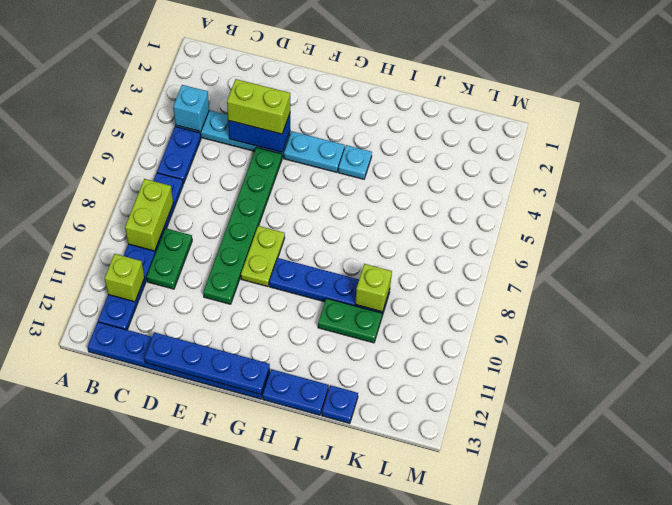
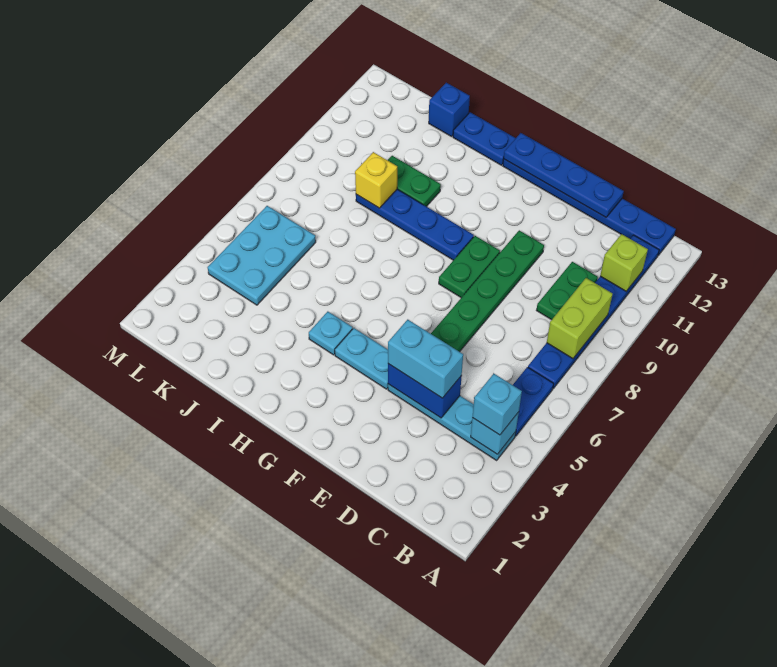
none -> cyan 1x1 brick [472,374,522,435]
lime 1x2 brick [227,79,290,134] -> cyan 1x2 brick [388,320,463,398]
lime 1x2 plate [241,226,285,287] -> green 1x2 plate [439,236,500,298]
lime 1x1 brick [355,264,392,312] -> yellow 1x1 brick [355,152,397,208]
blue 1x1 plate [322,385,358,424] -> blue 1x1 brick [429,83,470,137]
none -> cyan 2x3 plate [208,206,316,305]

